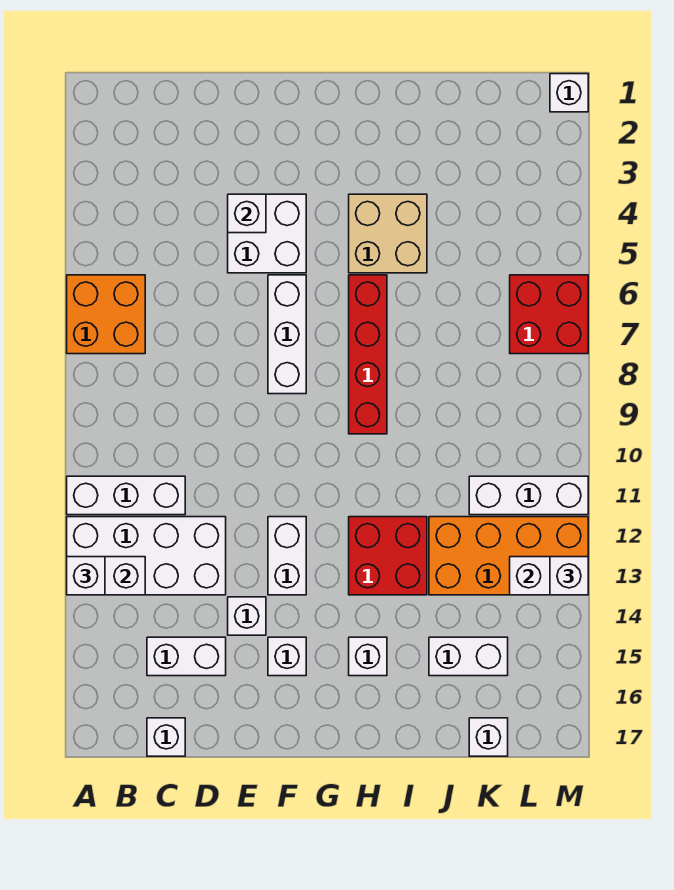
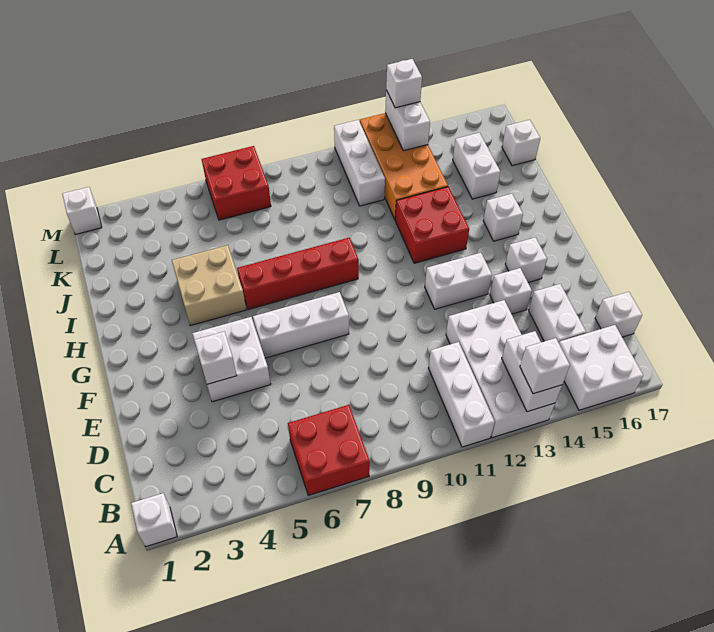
none -> white 1x1 brick [131,493,177,546]
orange 2x2 brick [67,275,145,354] -> red 2x2 brick [288,405,370,495]
none -> white 2x2 brick [559,325,643,410]

